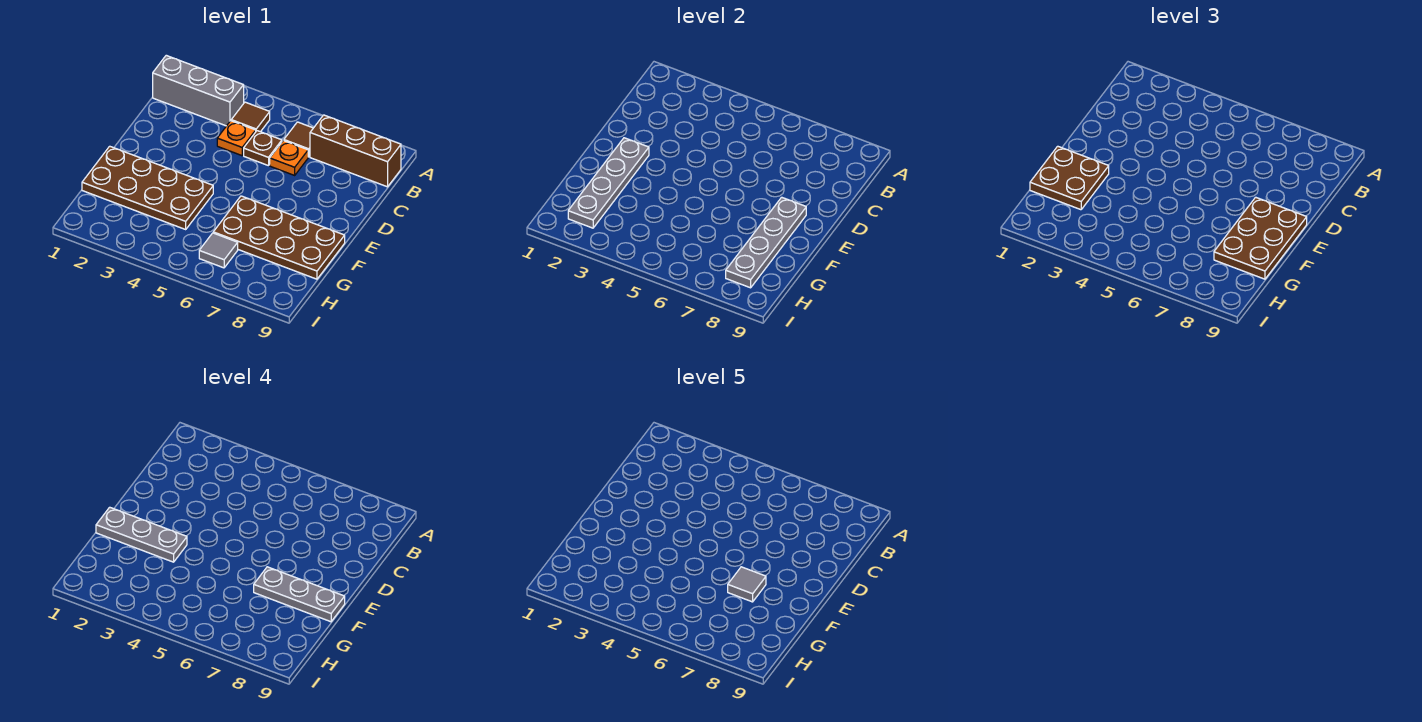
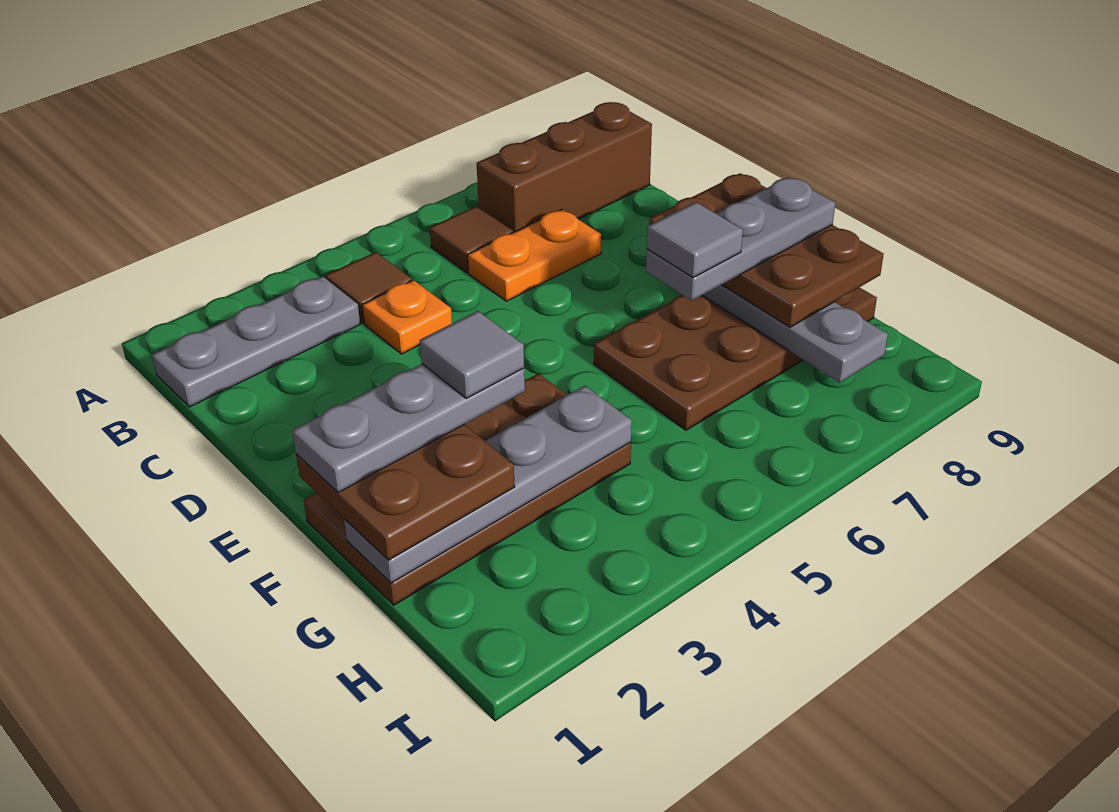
grey 1x3 brick [153,55,244,126] -> grey 1x3 plate [152,276,360,407]
brown 1x1 plate [244,131,282,166] -> none
orange 1x1 plate [270,141,308,175] -> orange 1x2 plate [468,209,601,301]
grey 1x4 plate [568,138,649,228] -> grey 1x4 plate turned to [344,386,632,583]
grey 1x1 tile [199,233,238,268] -> grey 1x1 tile moved to [420,311,524,398]

